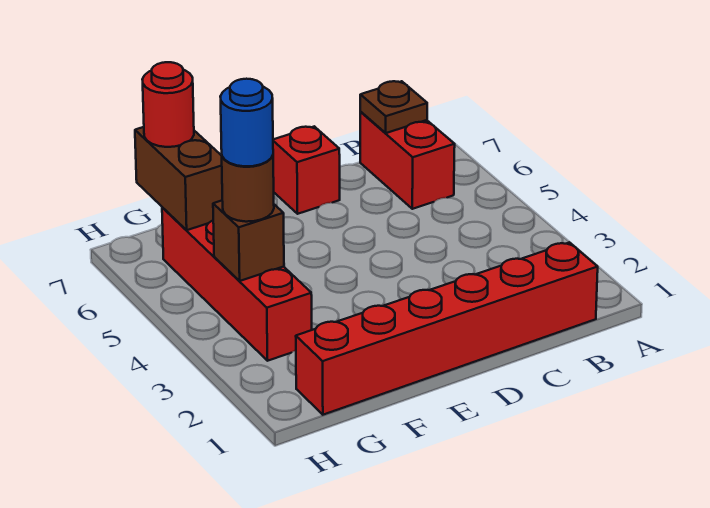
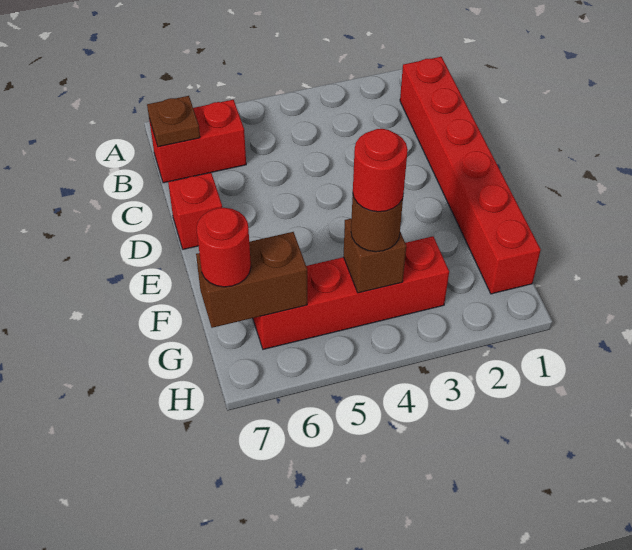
blue 1x1 round brick [220,79,273,166] -> red 1x1 round brick [353,129,408,212]

